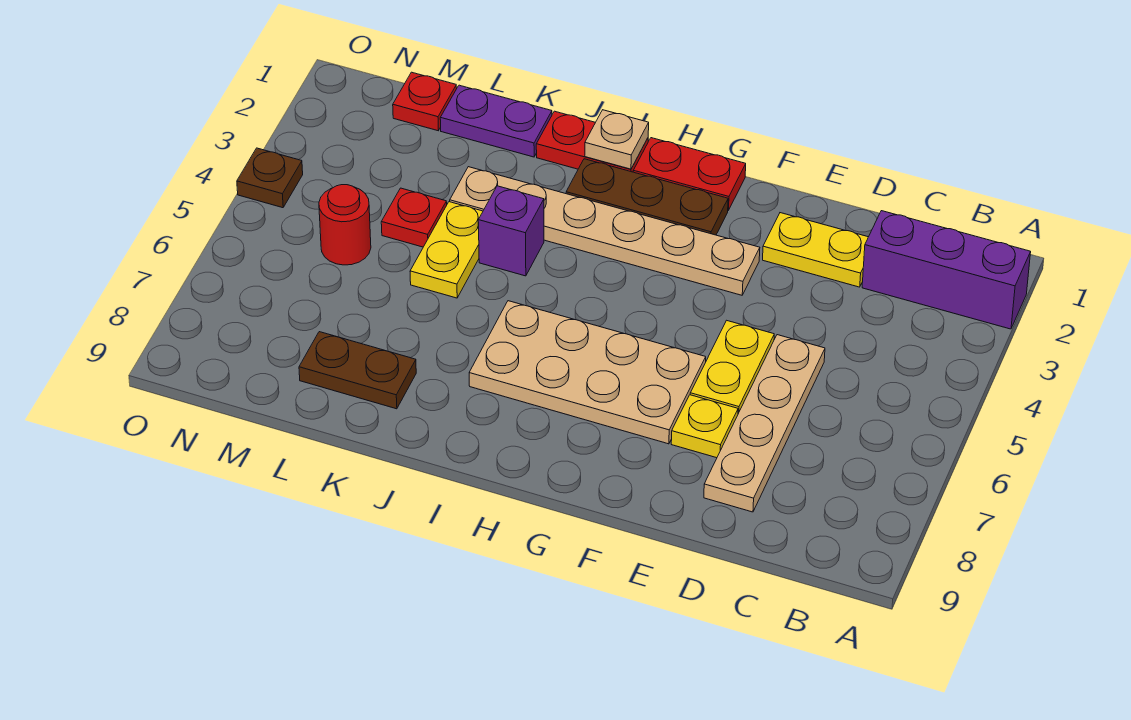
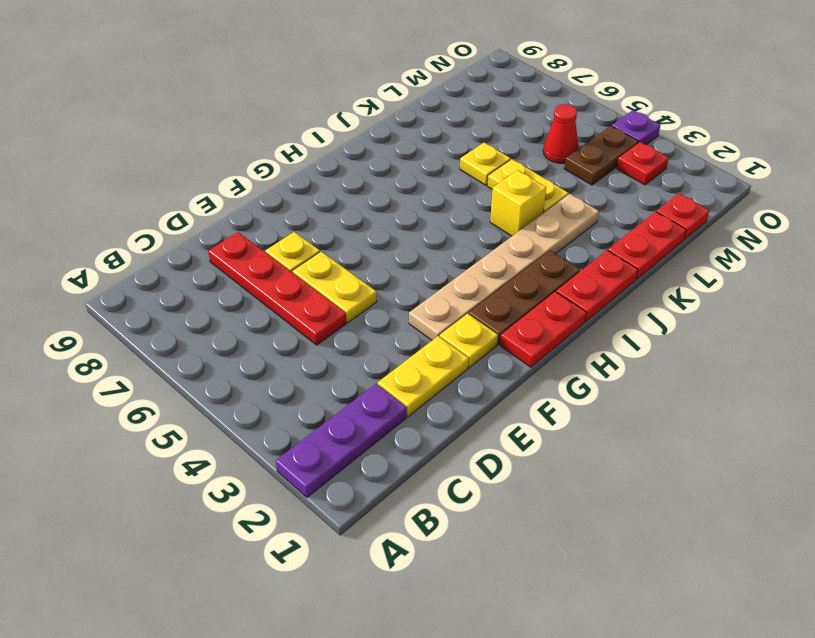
purple 1x3 brick [862,211,1031,329] -> purple 1x3 plate [276,384,407,497]
tan 1x4 plate [704,335,825,512] -> red 1x4 plate [208,232,346,345]
none -> yellow 1x1 plate [440,314,498,367]
tan 2x4 plate [469,301,706,444] -> none
tan 1x1 plate [585,110,649,169] -> none
purple 1x1 brick [478,186,544,276] -> yellow 1x1 brick [490,170,546,236]
purple 1x2 plate [440,85,552,157] -> red 1x2 plate [608,212,686,279]
none -> yellow 1x1 plate [460,142,511,185]
brown 1x2 plate [299,332,416,409] -> brown 1x2 plate moved to [564,126,639,185]
red 1x1 plate [381,188,447,247] -> red 1x1 plate moved to [617,142,669,185]
red 1x1 round brick [319,185,371,265] -> red 1x1 cone [543,104,579,163]
brown 1x1 plate [237,148,303,208] -> purple 1x1 plate [612,110,660,145]

